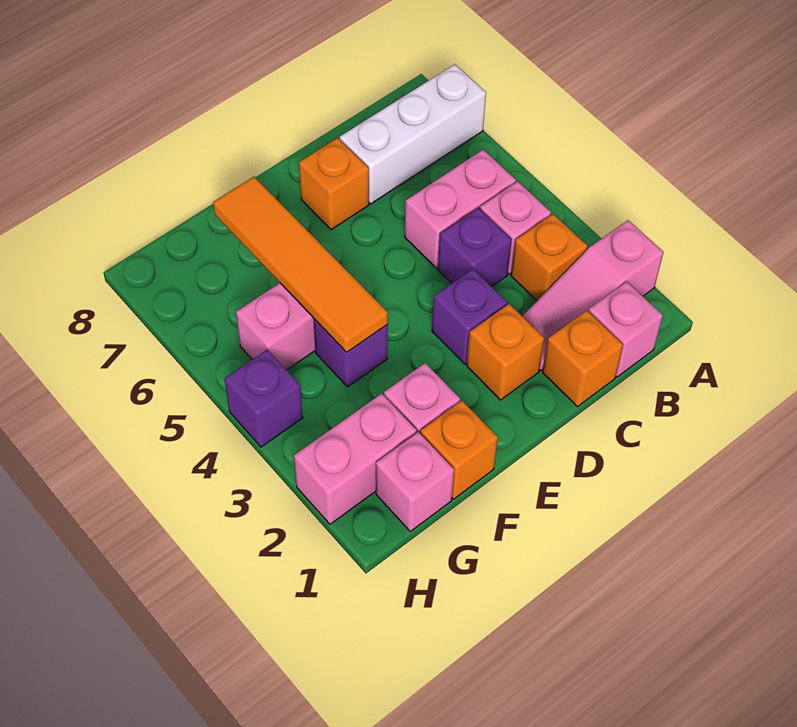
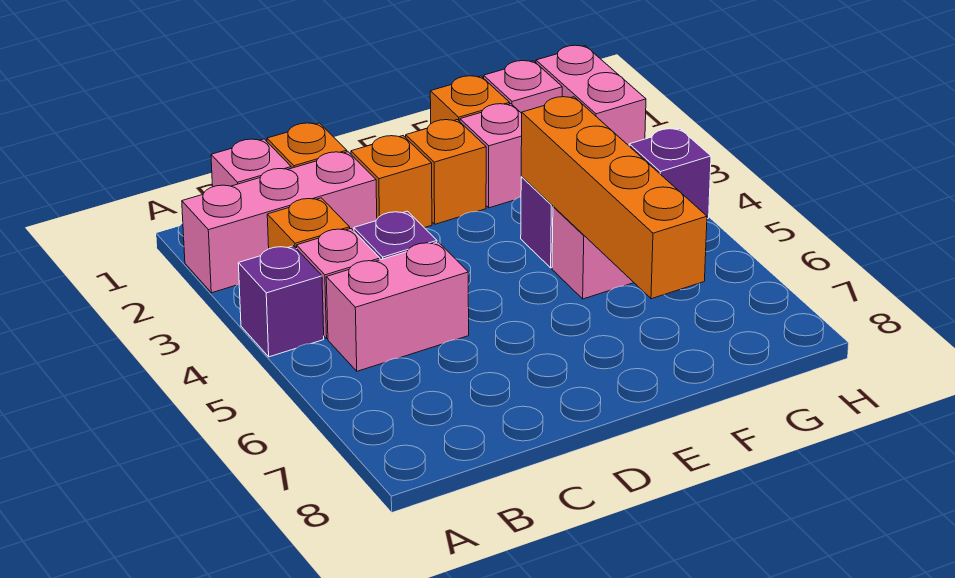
pink 1x3 slope [522,220,663,371] -> pink 1x3 brick [182,152,377,293]
white 1x3 brick [340,64,486,204] -> none
purple 1x1 brick [432,269,507,364] -> purple 1x1 brick moved to [238,246,324,357]
orange 1x1 brick [299,138,369,230] -> orange 1x1 brick moved to [406,120,486,224]
orange 1x4 tile [213,177,388,352] -> orange 1x4 brick [521,97,707,299]
pink 1x2 brick [294,394,417,524] -> pink 1x2 brick turned to [536,45,646,146]

